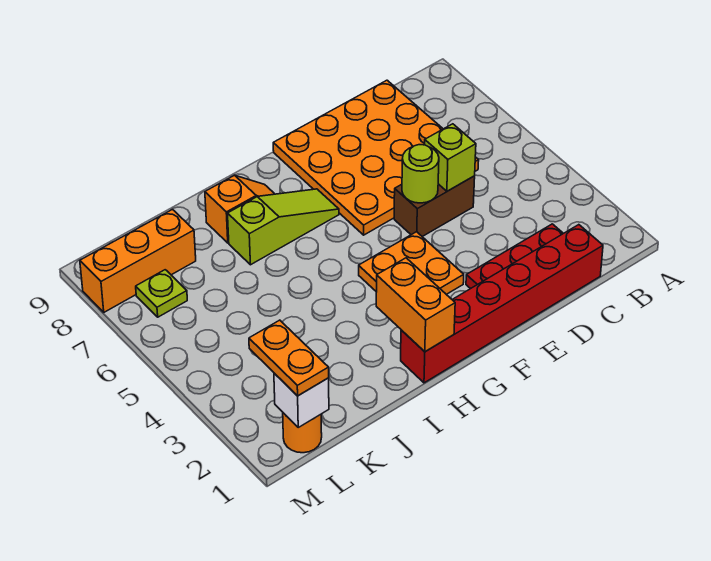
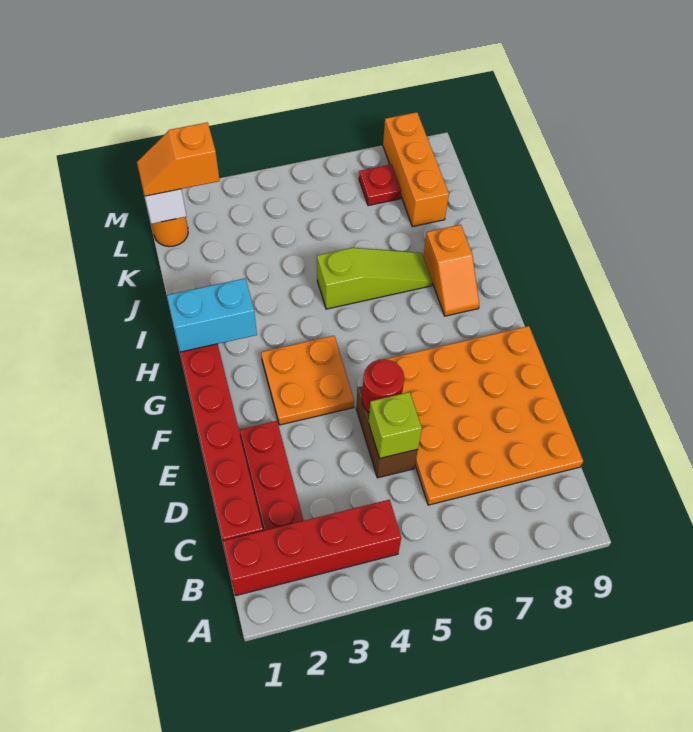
none -> red 1x4 brick [223,500,401,595]
lime 1x1 round brick [402,145,439,203] -> red 1x1 round brick [362,359,404,412]
lime 1x3 slope [228,189,339,265] -> lime 1x3 slope turned to [317,248,432,309]
orange 1x2 brick [376,258,455,352] -> cyan 1x2 brick [167,278,257,352]
orange 1x2 plate [249,320,329,396] -> orange 1x2 slope [137,122,220,196]
lime 1x1 plate [136,270,187,317] -> red 1x1 plate [359,164,401,206]

